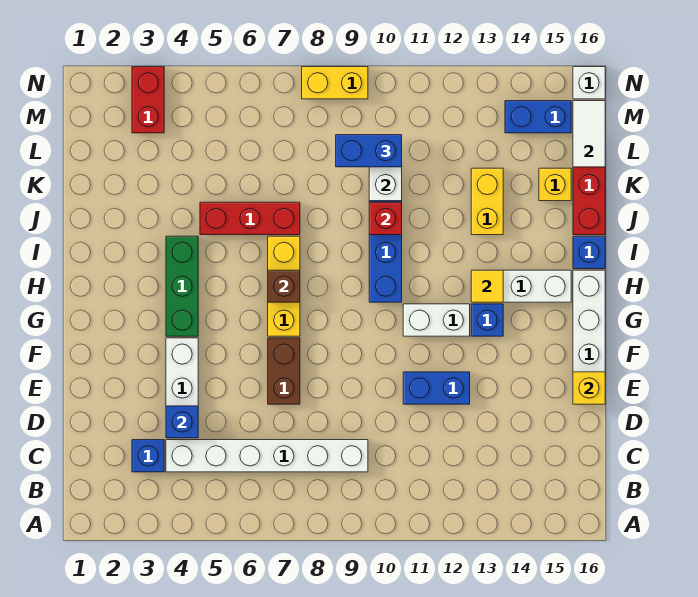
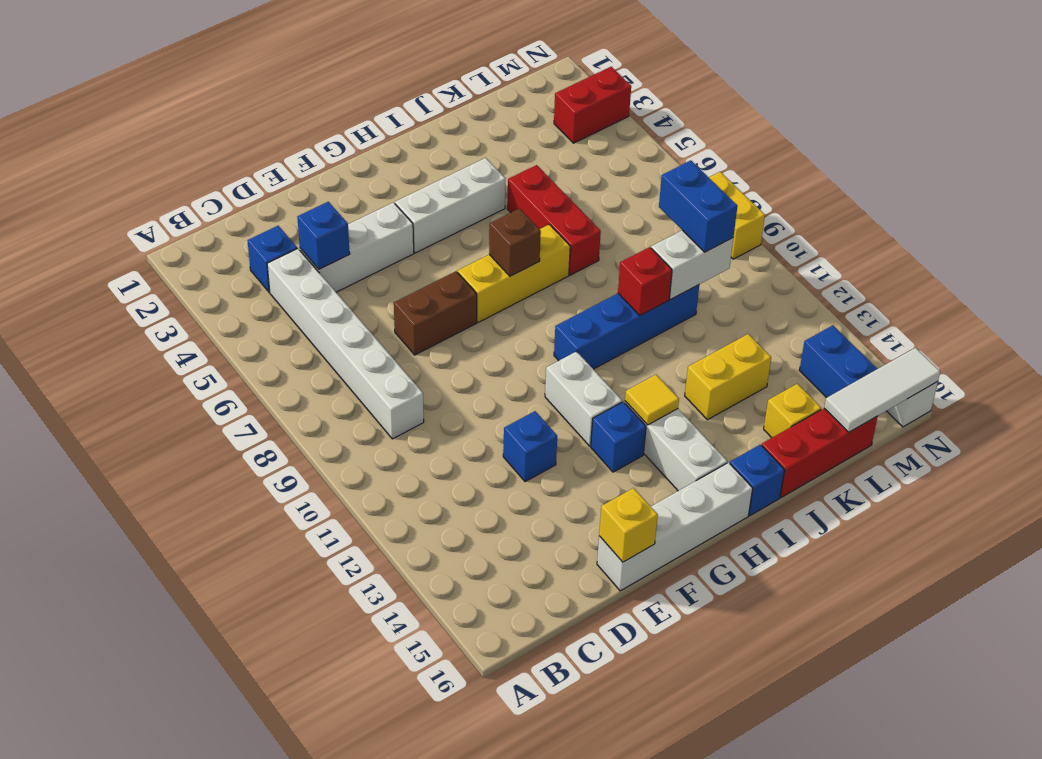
blue 1x2 brick [403,372,470,404] -> blue 1x1 brick [503,411,557,482]
green 1x3 brick [166,236,198,336] -> white 1x3 brick [395,158,506,253]
white 1x2 tile [573,101,605,167] -> white 1x3 tile [824,348,940,432]

